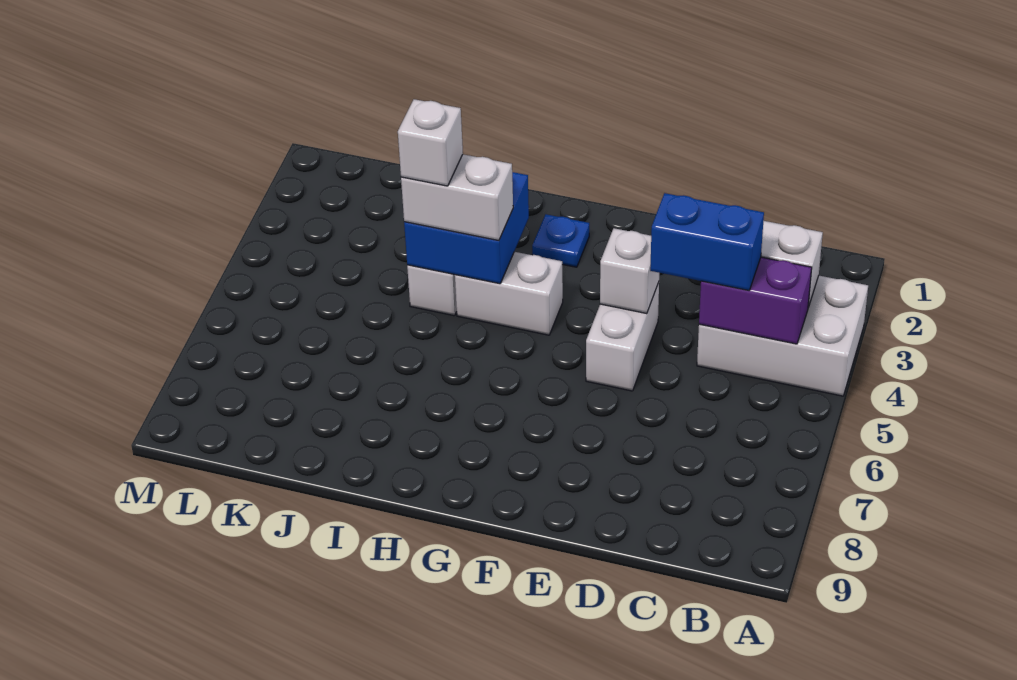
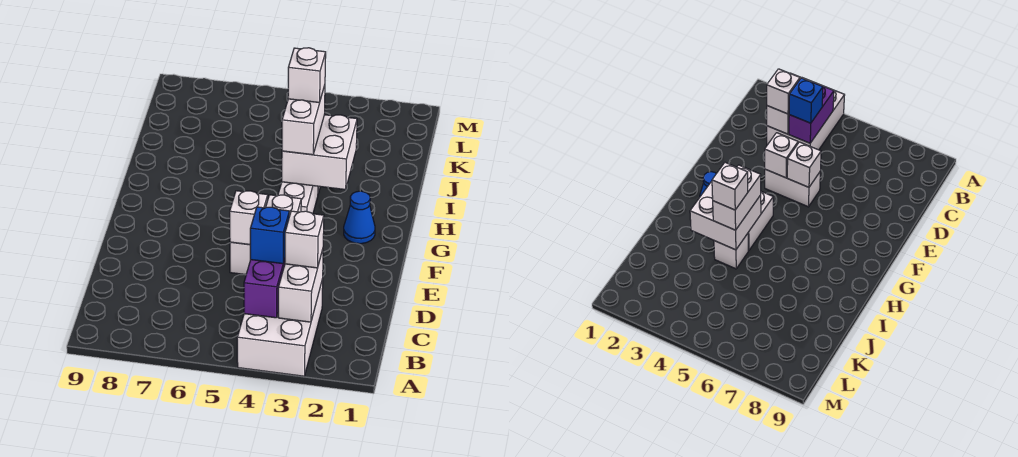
none -> white 1x1 brick [285,211,324,268]
blue 1x2 brick [650,193,764,290] -> blue 1x1 brick [250,207,289,264]
none -> white 1x1 brick [230,191,268,245]
blue 1x1 plate [532,214,589,267] -> blue 1x1 cone [344,191,375,244]
blue 2x2 brick [404,172,529,284] -> white 2x2 brick [282,115,357,190]

